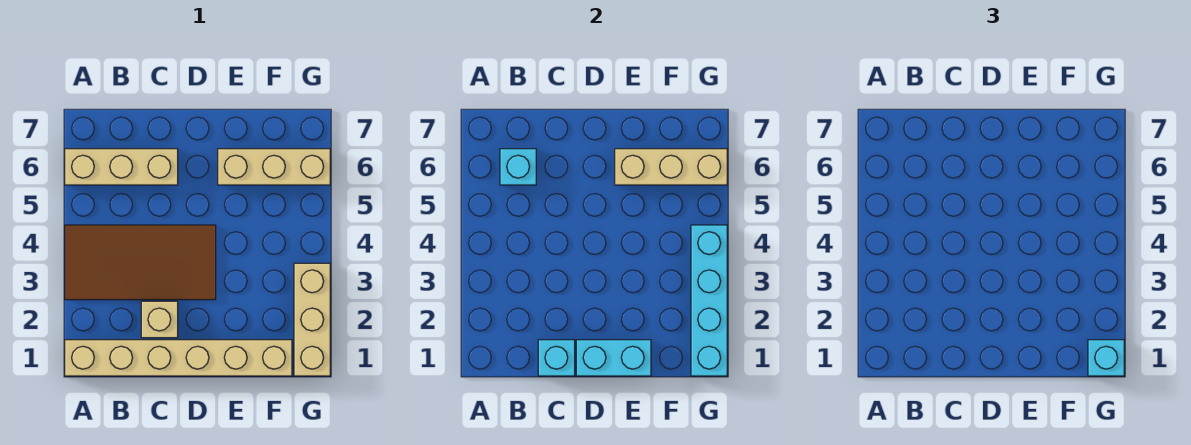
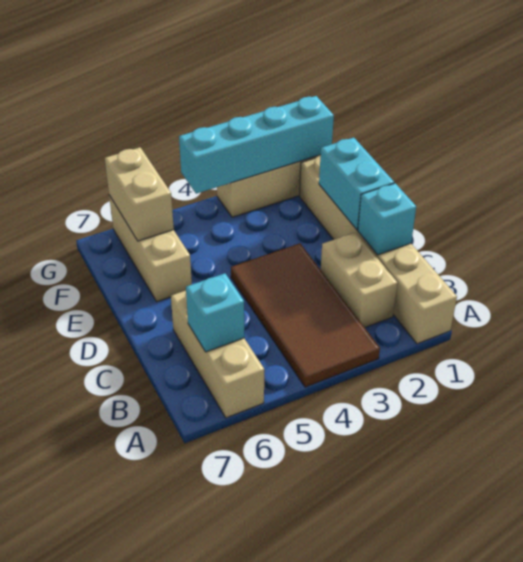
tan 1x1 brick [141,301,178,338] -> tan 1x2 brick [321,232,397,327]
tan 1x3 brick [615,149,727,185] -> tan 1x2 brick [105,147,174,241]
cyan 1x1 brick [1088,340,1124,376] -> none

